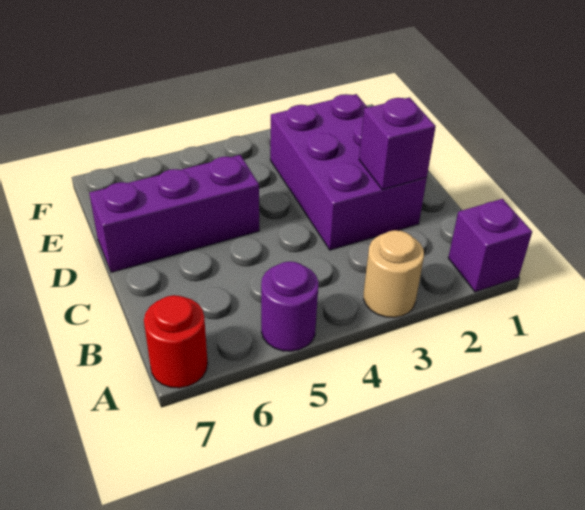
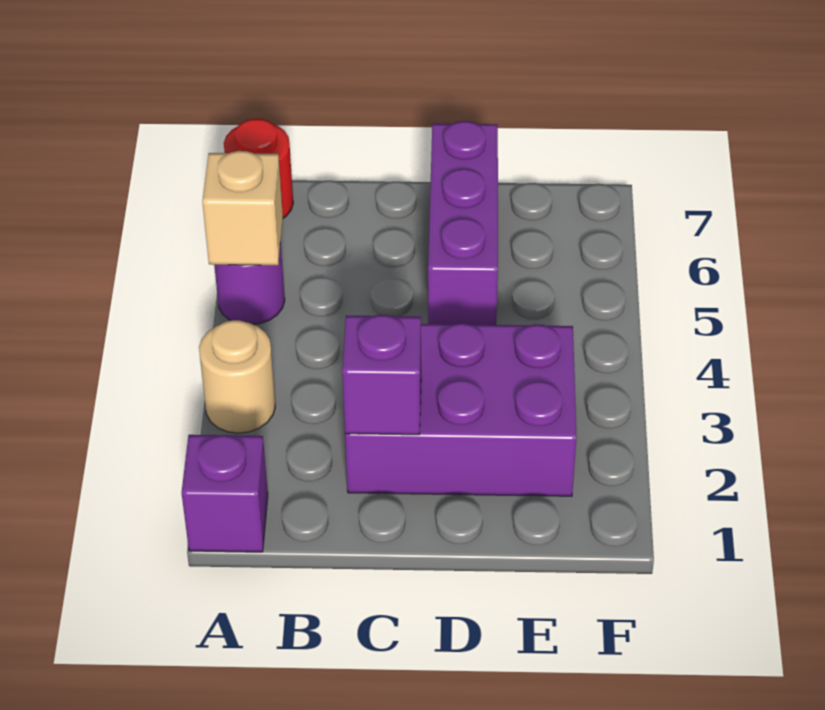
none -> tan 1x1 brick [202,151,283,265]

